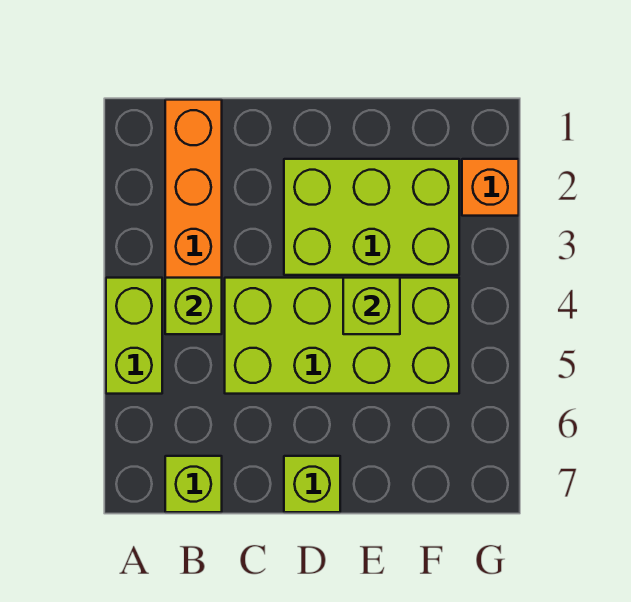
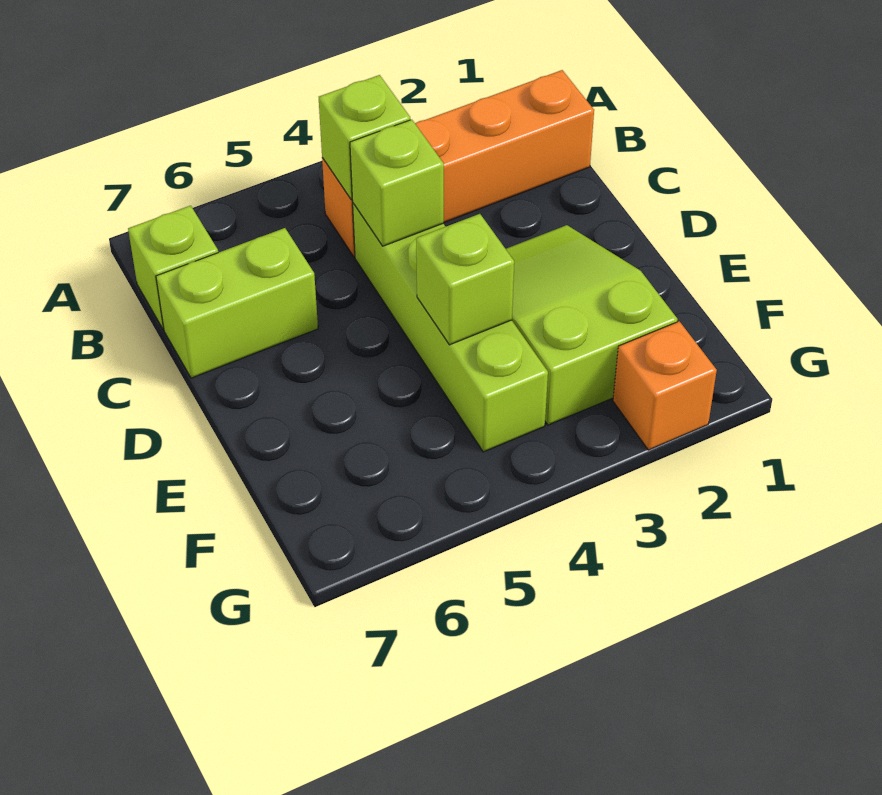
lime 1x2 brick [106,278,162,394] -> lime 1x2 brick moved to [156,228,318,378]
lime 2x4 brick [225,278,459,394] -> lime 1x4 brick [353,204,548,452]
lime 2x3 brick [284,159,459,275] -> lime 2x3 slope [506,225,678,425]
lime 1x1 brick [284,456,340,512] -> lime 1x1 brick moved to [350,120,444,246]

